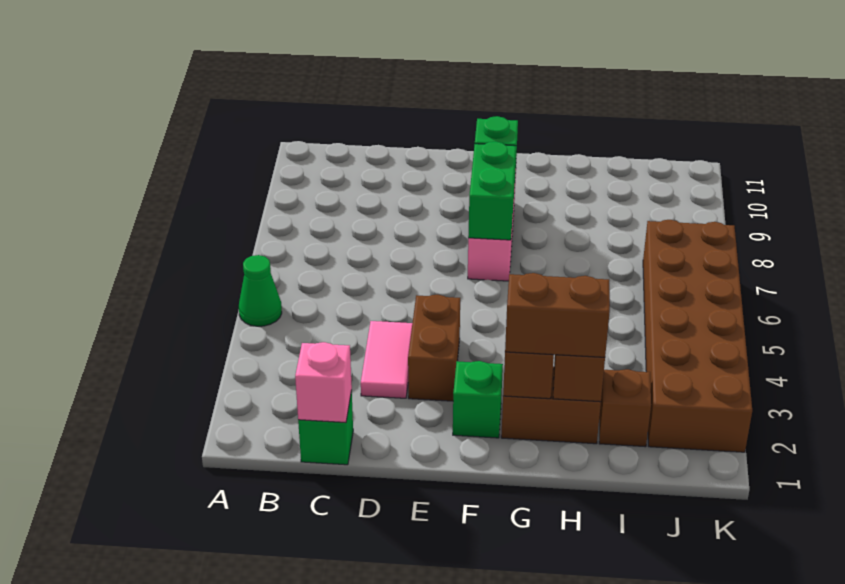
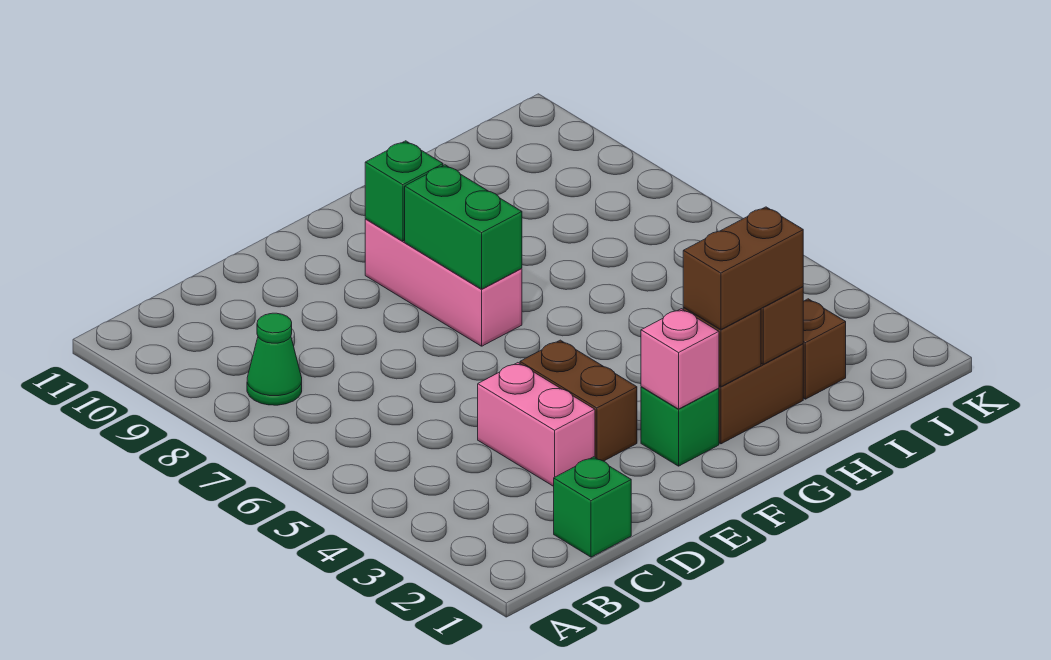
green 1x1 cone [239,255,282,326] -> green 1x1 cone moved to [247,313,302,405]
pink 1x1 brick [295,342,352,423] -> pink 1x1 brick moved to [641,309,719,409]
pink 1x2 tile [361,321,412,398] -> pink 1x2 brick [478,363,595,486]
brown 2x6 brick [643,220,752,452] -> none

